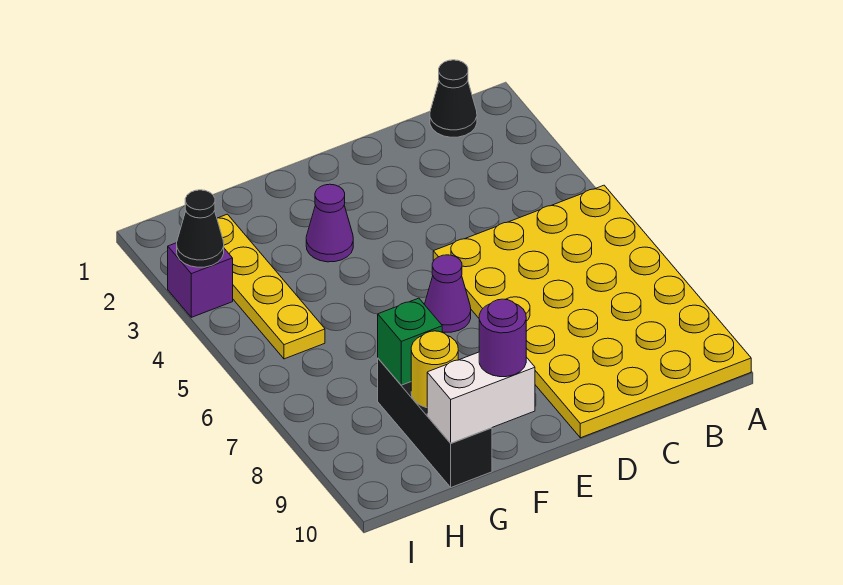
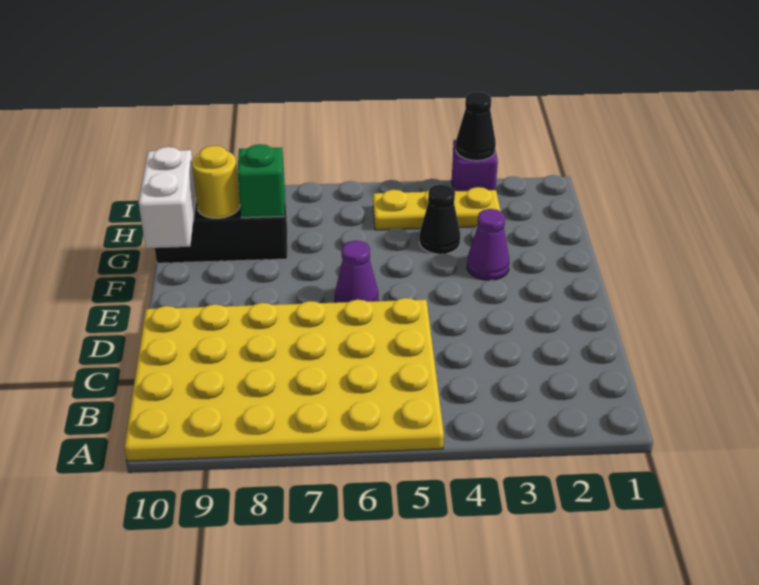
black 1x1 cone [430,60,477,137] -> black 1x1 cone moved to [419,184,460,254]
purple 1x1 round brick [479,299,526,377] -> none
yellow 1x4 plate [217,214,325,359] -> yellow 1x3 plate [373,187,501,230]

